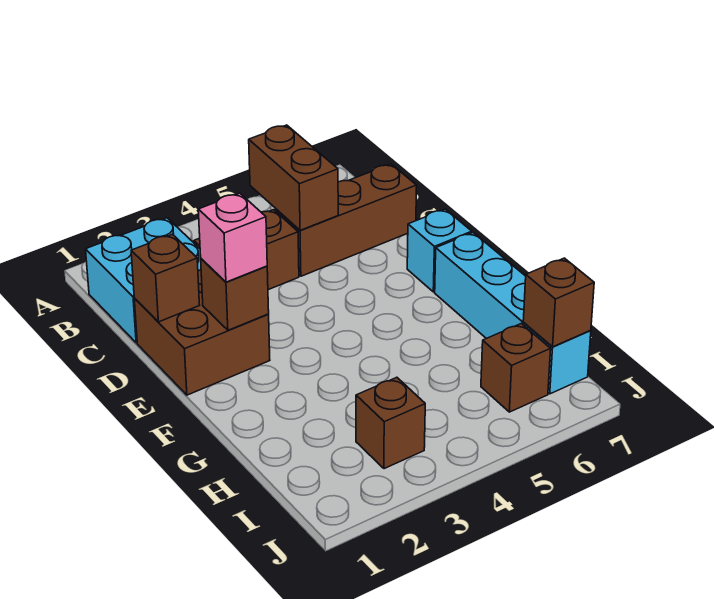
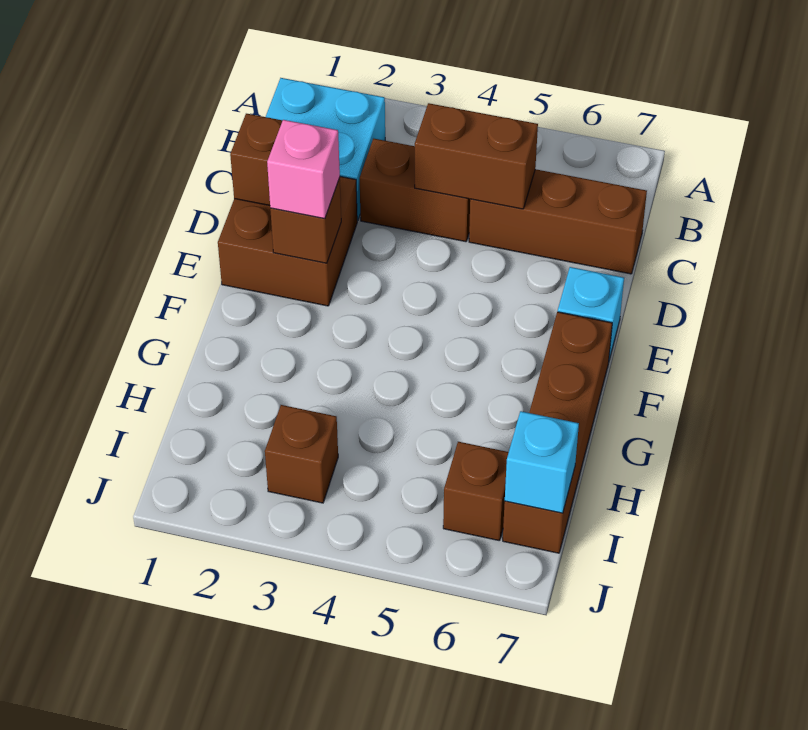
brown 1x2 brick [249,125,338,230] -> brown 1x2 brick turned to [415,103,538,209]
cyan 1x4 brick [435,233,591,394] -> brown 1x4 brick [503,312,612,553]
brown 1x1 brick [523,258,594,347] -> cyan 1x1 brick [505,411,579,513]

